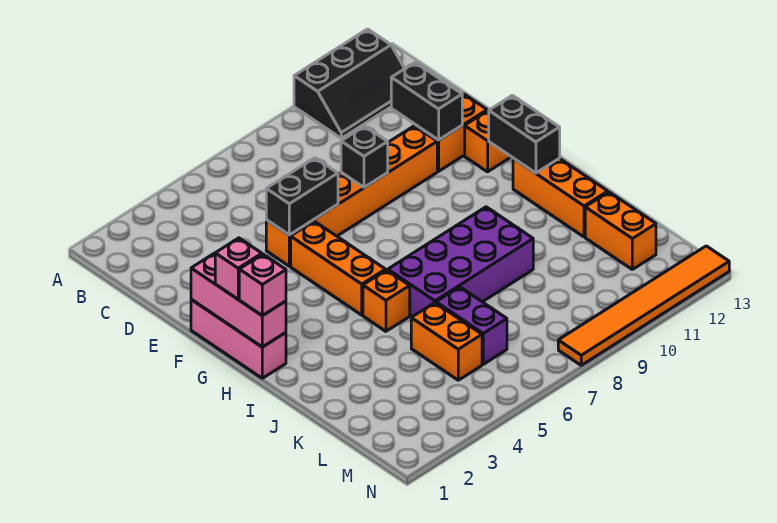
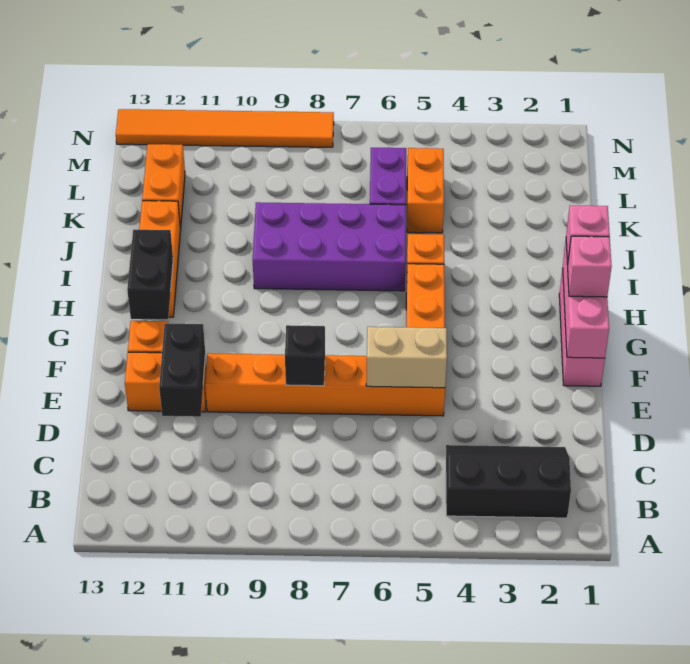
black 2x3 slope [294,29,405,138] -> black 2x3 slope moved to [446,445,571,518]
black 1x2 brick [266,158,338,235] -> tan 1x2 brick [366,327,447,388]

